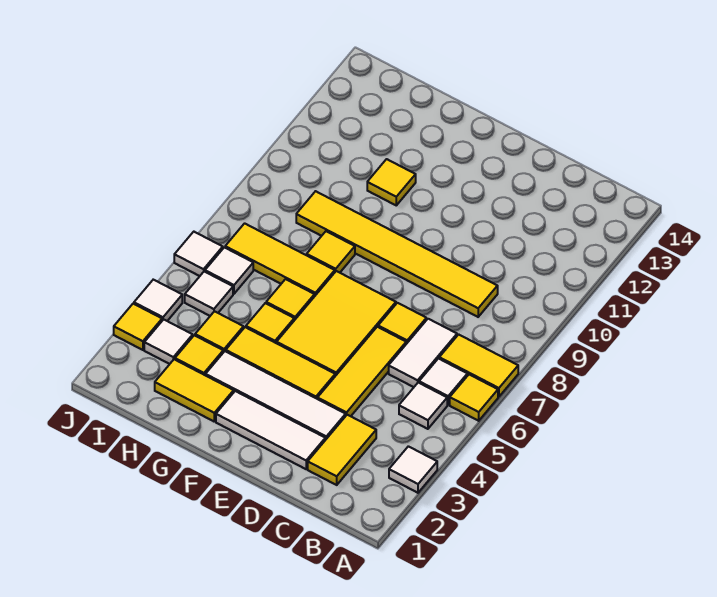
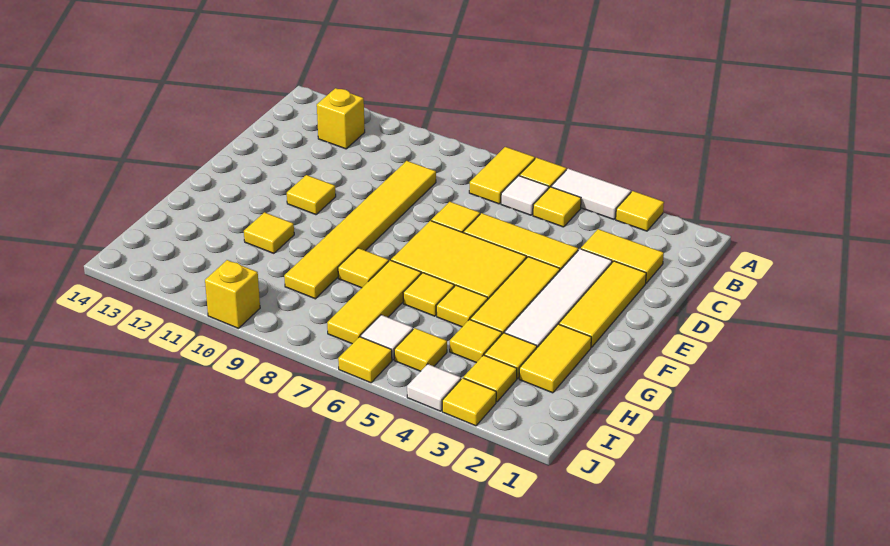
white 1x1 tile [389,446,437,493] -> yellow 1x1 tile [616,191,664,231]
white 1x1 tile [399,383,447,429] -> yellow 1x1 tile [533,187,581,227]
none -> yellow 1x1 brick [317,88,365,149]
white 1x2 tile [389,319,457,387] -> white 1x2 tile moved to [551,169,631,219]
white 1x3 tile [216,391,325,469] -> yellow 1x3 tile [559,261,646,347]
none -> yellow 1x1 tile [287,175,336,215]
white 1x1 tile [144,319,193,364] -> yellow 1x1 tile [464,355,517,402]
white 1x1 tile [185,272,233,316] -> yellow 1x1 tile [394,328,447,371]
white 1x1 tile [174,232,223,276] -> yellow 1x1 tile [338,337,392,383]
none -> yellow 1x1 brick [205,260,260,328]

